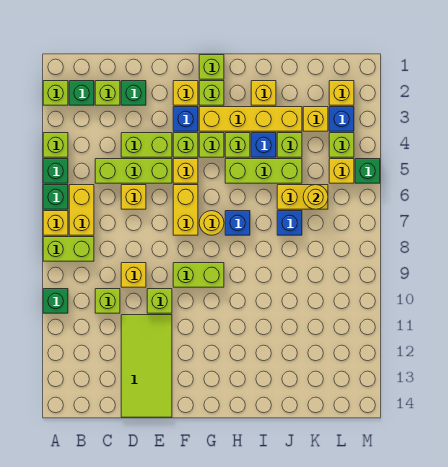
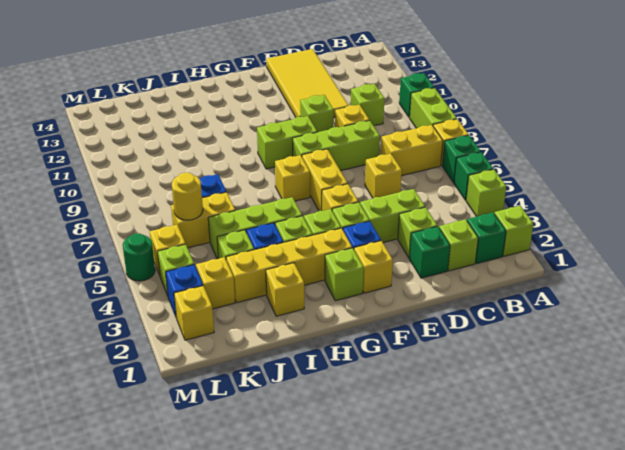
lime 1x2 brick [43,237,94,261] -> lime 1x2 brick turned to [410,88,457,128]
yellow 1x2 brick [69,185,94,235] -> yellow 1x2 brick turned to [381,125,443,175]
lime 1x3 brick [95,159,172,183] -> lime 1x3 brick moved to [292,120,380,171]
lime 2x4 tile [121,315,172,417] -> yellow 2x4 tile [266,49,349,117]
lime 1x1 brick [199,55,224,79] -> lime 1x1 brick moved to [398,207,437,258]
yellow 1x1 round brick [199,211,224,235] -> yellow 1x1 brick [275,155,310,201]
blue 1x1 brick [225,211,250,235] -> none
green 1x1 brick [355,159,380,183] -> green 1x1 round brick [123,233,155,281]

